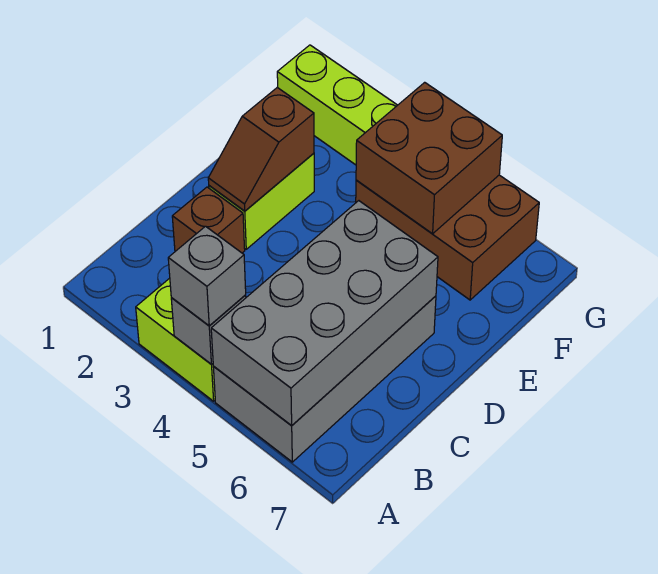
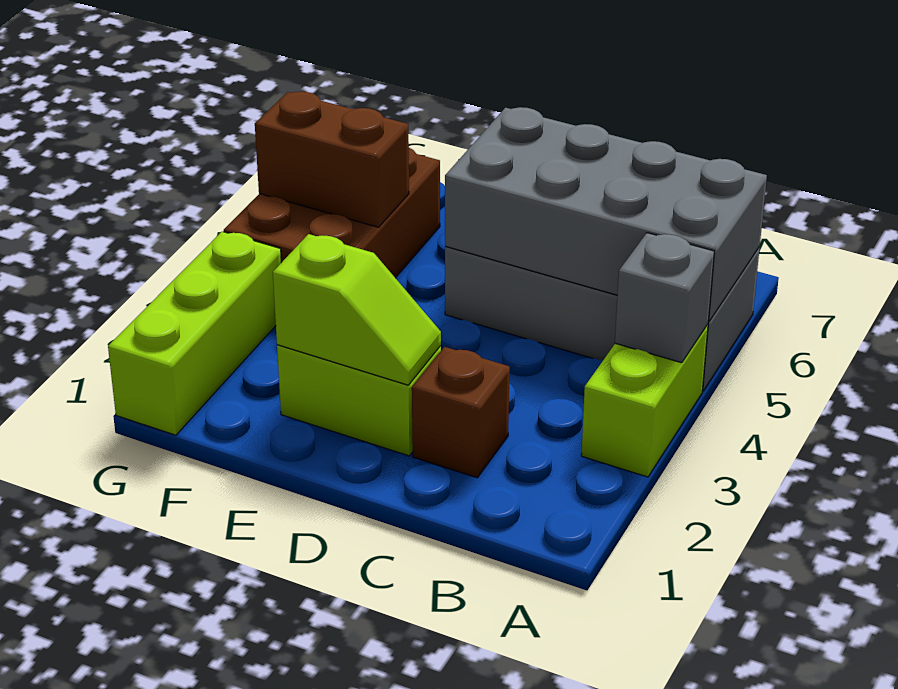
grey 1x1 brick [168,226,246,326] -> none
brown 1x2 slope [208,87,314,211] -> lime 1x2 slope [273,234,441,385]
brown 2x2 brick [356,82,502,234] -> brown 1x2 brick [255,92,409,227]

